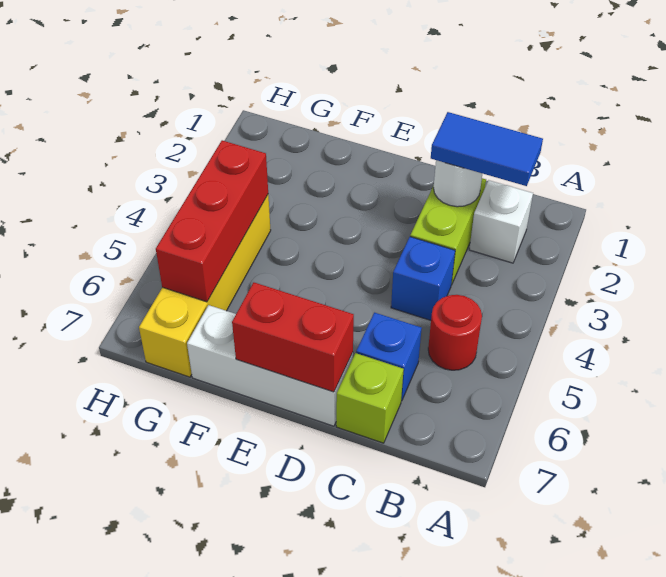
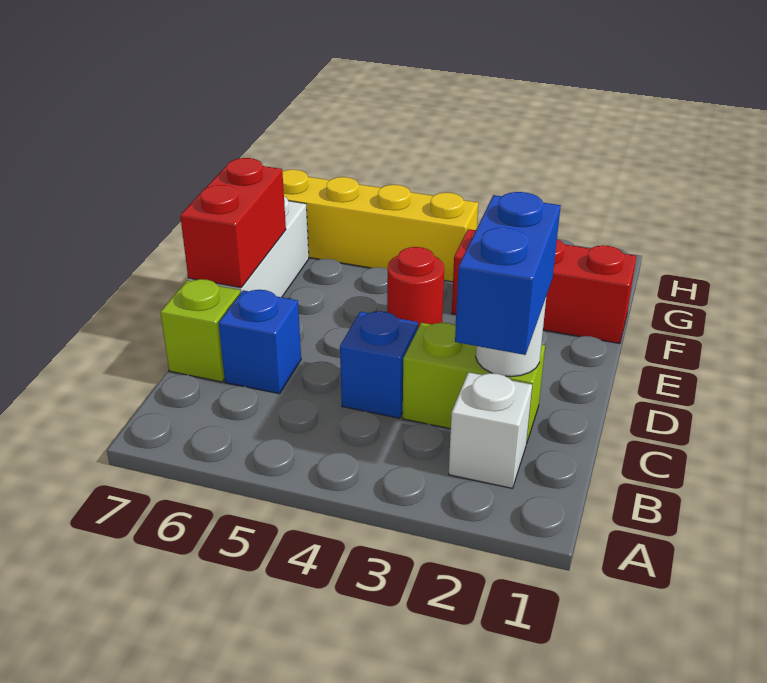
blue 1x2 tile [431,112,543,186] -> blue 1x2 brick [455,192,561,355]
red 1x1 round brick [428,295,482,370] -> red 1x1 round brick moved to [387,247,444,328]
red 1x3 brick [156,140,268,302] -> red 1x3 brick moved to [452,229,636,344]

